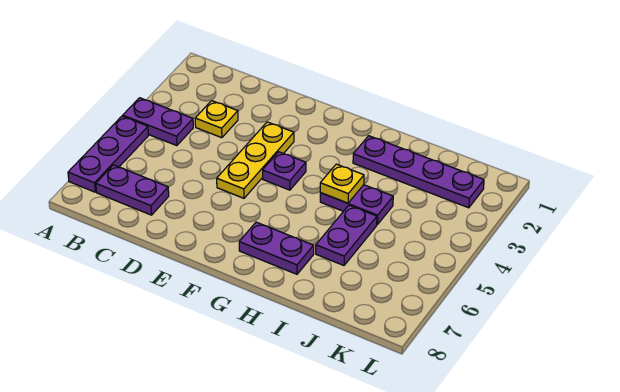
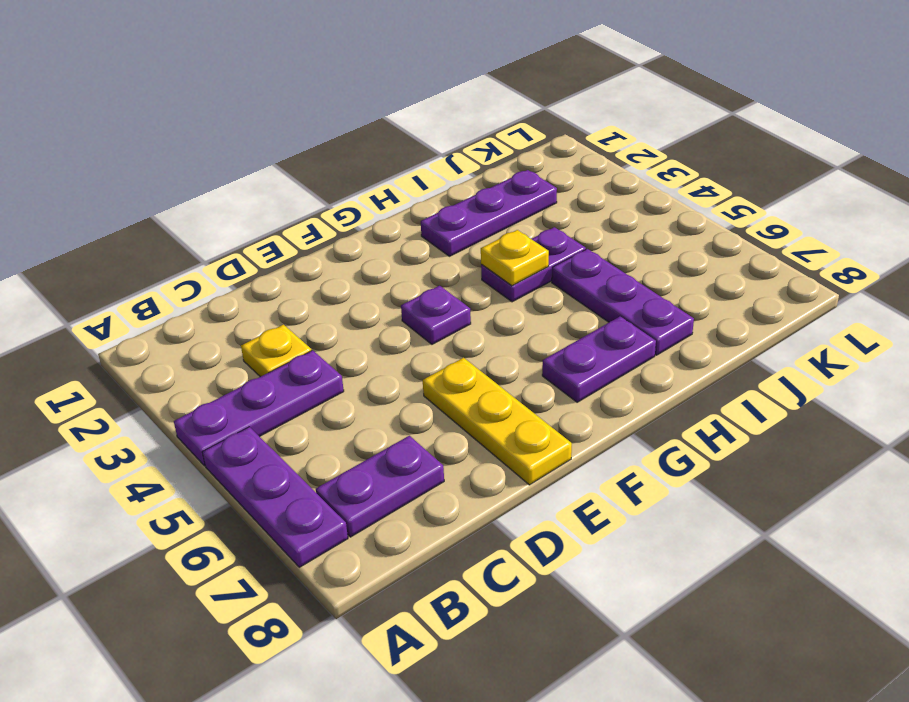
purple 1x2 plate [123,98,193,146] -> purple 1x3 plate [174,350,344,466]
yellow 1x3 plate [217,122,294,198] -> yellow 1x3 plate moved to [423,358,572,485]
purple 1x4 plate [353,136,484,208] -> purple 1x3 plate [421,170,557,256]
purple 1x2 plate [316,205,377,265] -> purple 1x3 plate [552,249,694,355]

